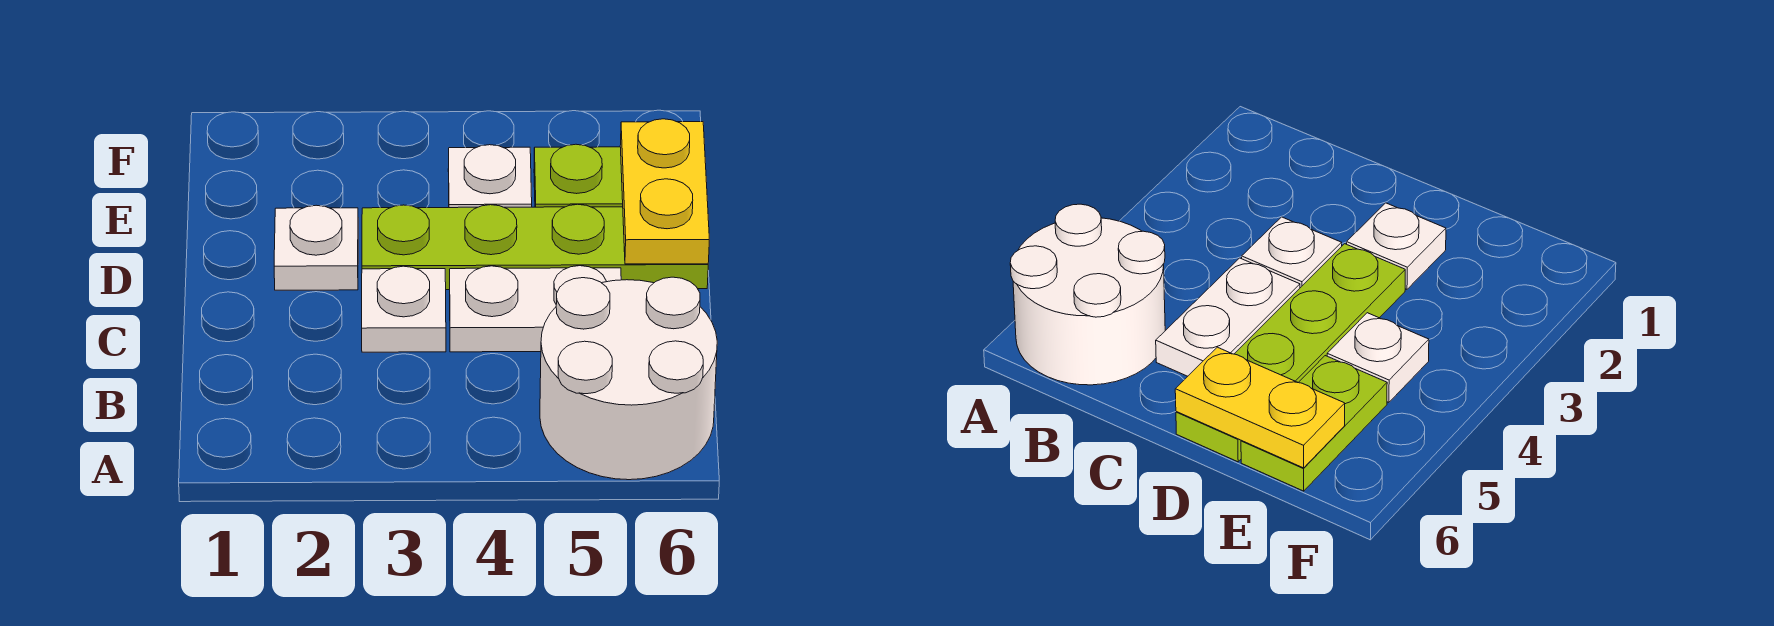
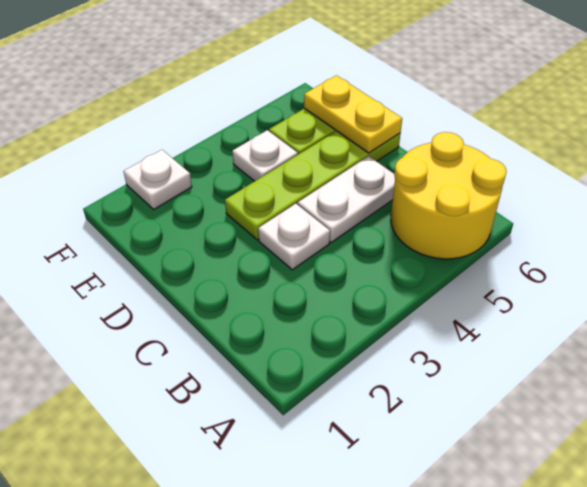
white 2x2 round brick [540,277,717,480] -> yellow 2x2 round brick [391,132,507,259]
white 1x1 plate [274,205,358,290] -> white 1x1 plate moved to [123,150,192,209]

